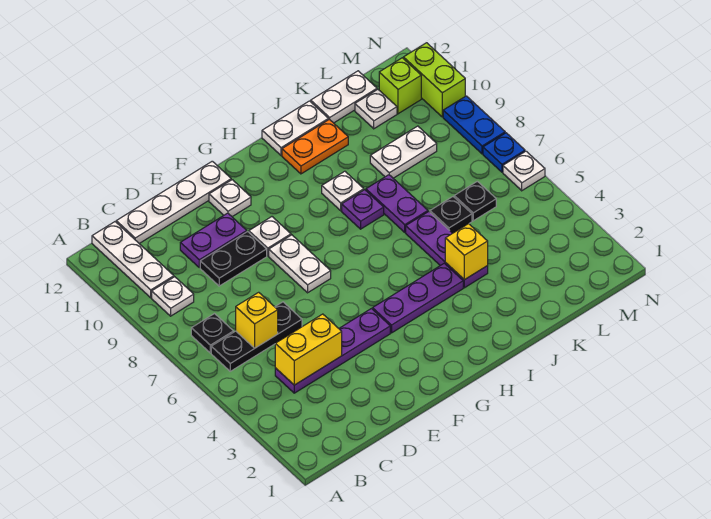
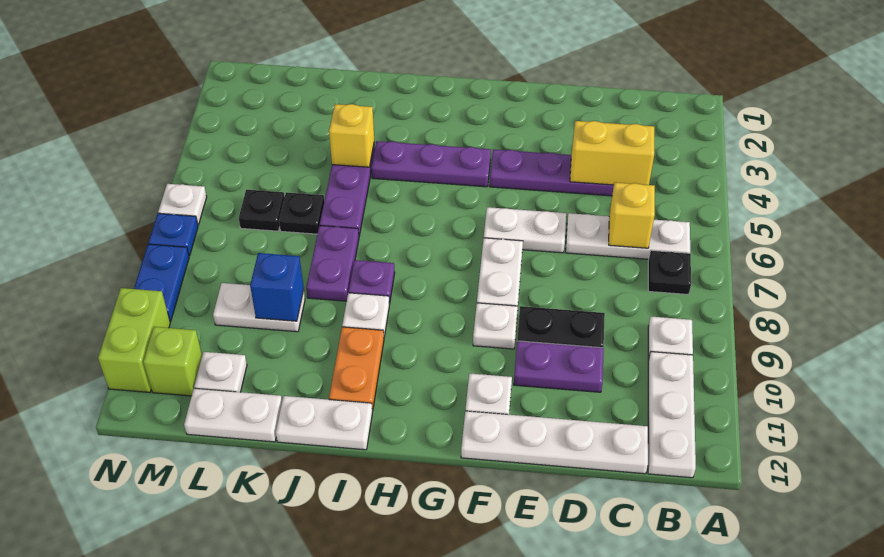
black 1x3 plate [211,302,302,371] -> white 1x3 plate [566,213,690,259]
none -> white 1x2 plate [484,207,566,253]
orange 1x2 plate [282,119,348,174] -> orange 1x2 plate turned to [329,327,384,411]
none -> blue 1x1 brick [250,253,304,321]

